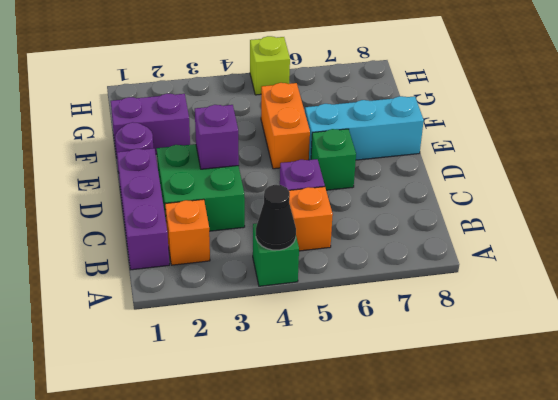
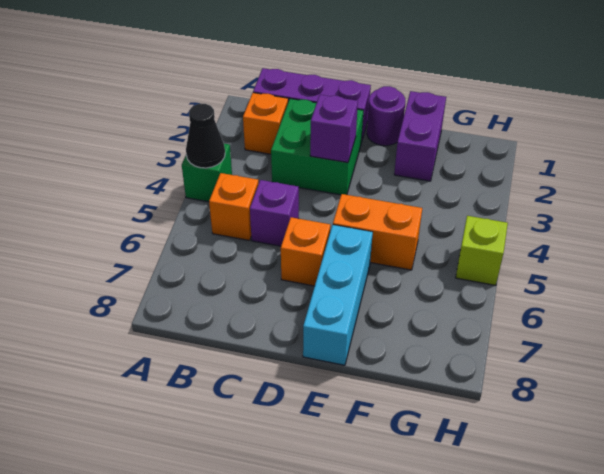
green 1x1 brick [311,129,356,190] -> orange 1x1 brick [281,217,330,286]

